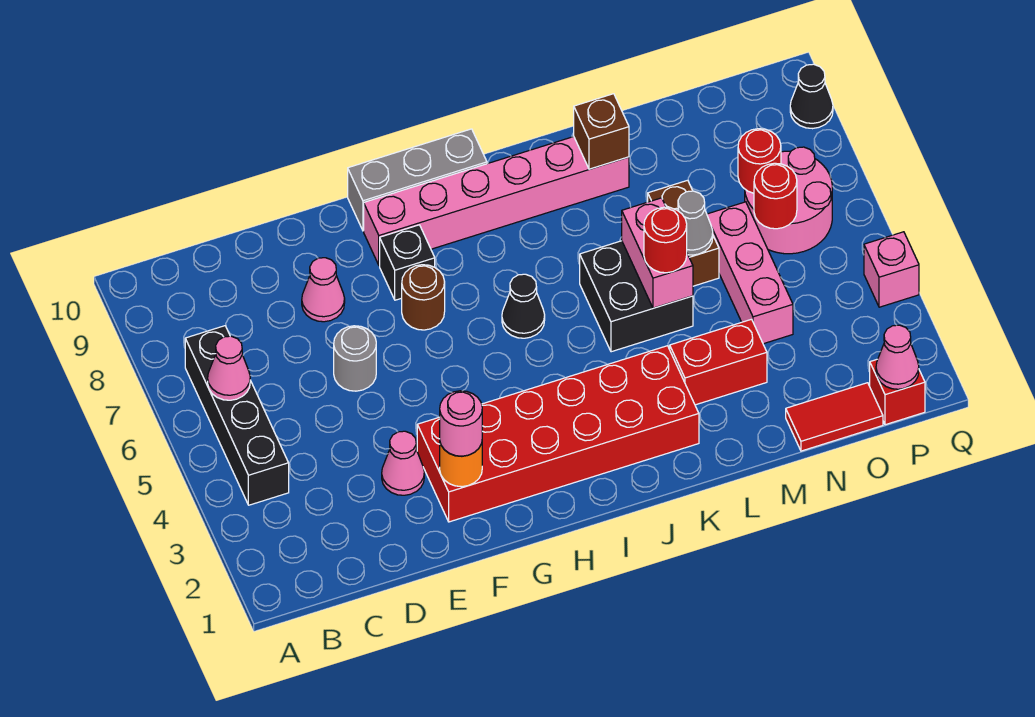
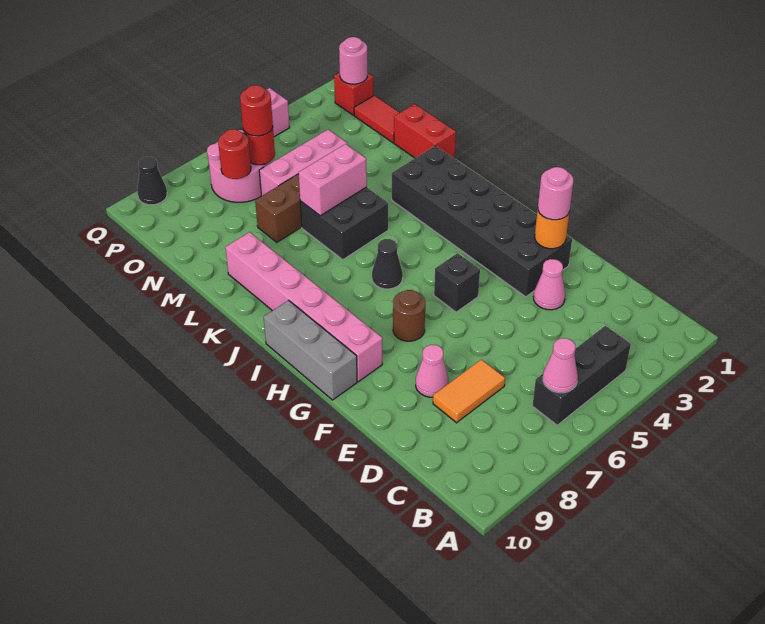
black 1x4 brick [185,326,289,505] -> black 1x3 brick [532,326,631,425]
none -> orange 1x2 tile [433,360,505,423]
grey 1x1 round brick [334,326,376,391] -> none
red 2x6 brick [417,346,699,522] -> black 2x6 brick [392,146,572,297]
black 1x1 brick [380,225,435,300] -> black 1x1 brick moved to [434,253,480,312]
red 1x2 brick [670,319,767,405] -> red 1x2 brick moved to [394,104,456,158]
red 1x1 round brick [644,207,687,273] -> red 1x1 round brick moved to [240,85,273,136]
brown 1x1 brick [574,94,629,169] -> none
grey 1x1 cone [678,191,713,255] -> none
pink 1x1 cone [876,325,919,389] -> pink 1x1 round brick [339,37,367,84]

